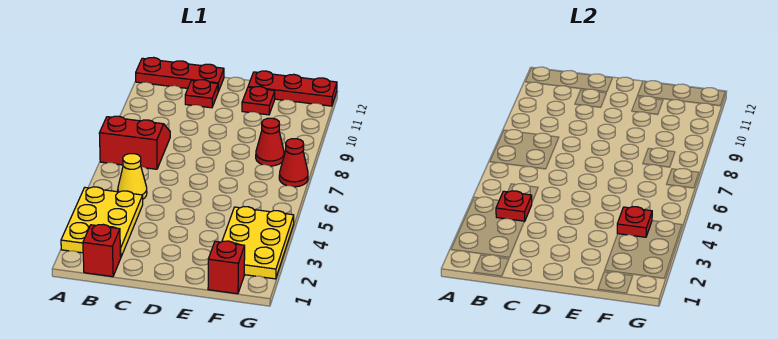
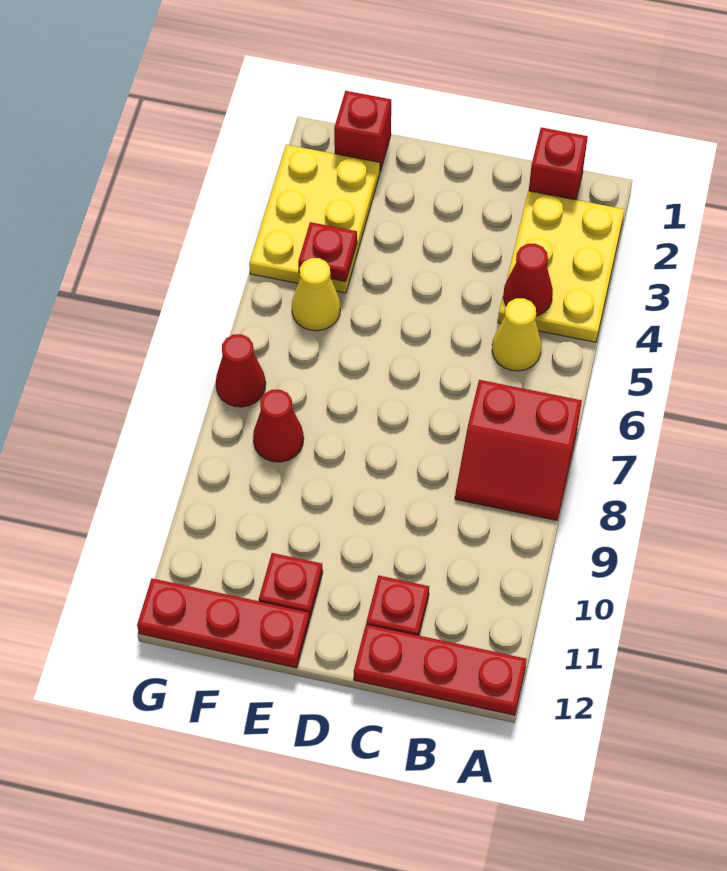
red 1x1 plate [496,191,532,222] -> red 1x1 cone [503,244,553,316]
none -> yellow 1x1 cone [292,258,340,331]

